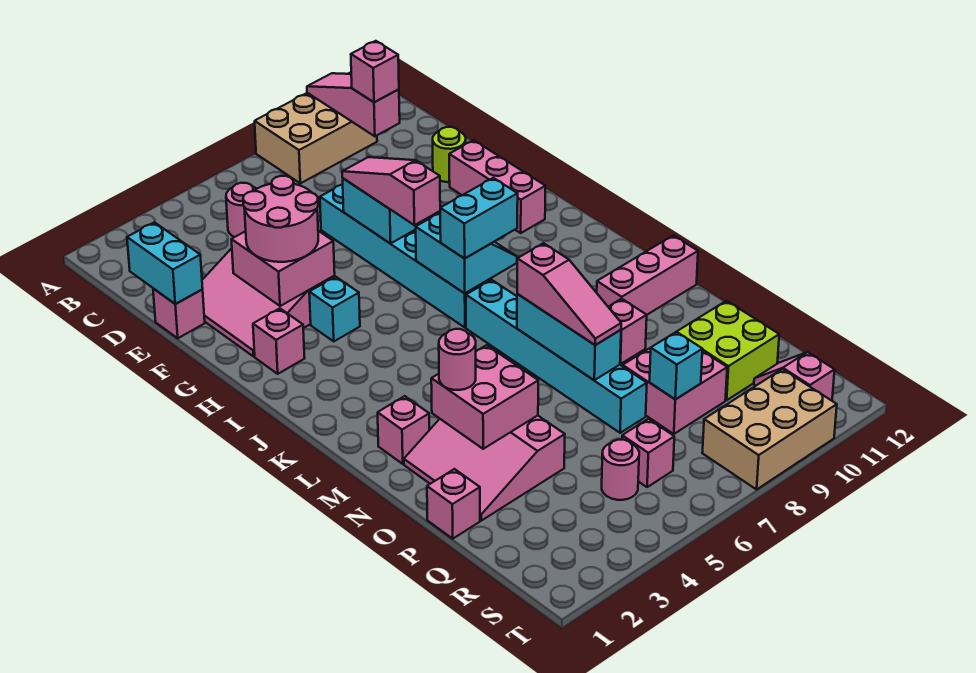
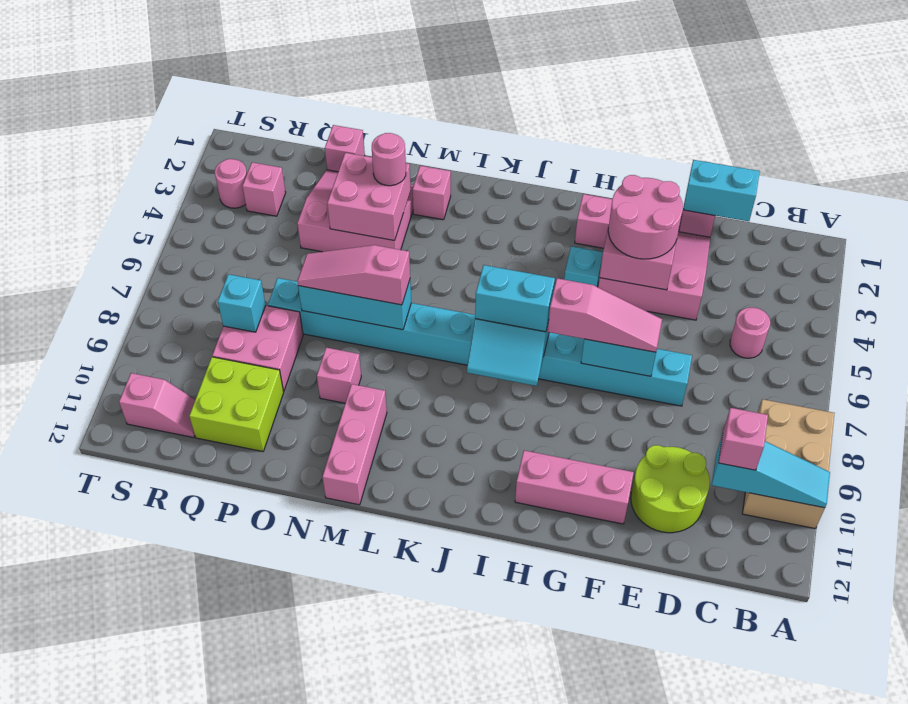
pink 1x3 slope [307,73,400,136] -> cyan 1x3 slope [712,434,830,508]
lime 1x1 round brick [433,127,466,182] -> lime 2x2 round brick [631,445,710,533]
cyan 1x2 brick [440,178,518,259] -> cyan 1x2 brick turned to [475,265,555,332]
pink 1x1 round brick [602,440,639,500] -> pink 1x1 round brick moved to [215,159,247,208]
pink 1x1 brick [622,419,674,487] -> pink 1x1 brick moved to [242,162,286,216]
tan 2x3 brick [702,369,837,489] -> none

